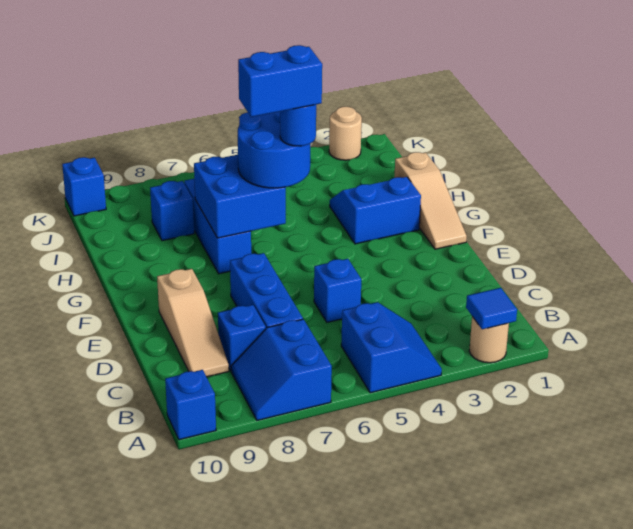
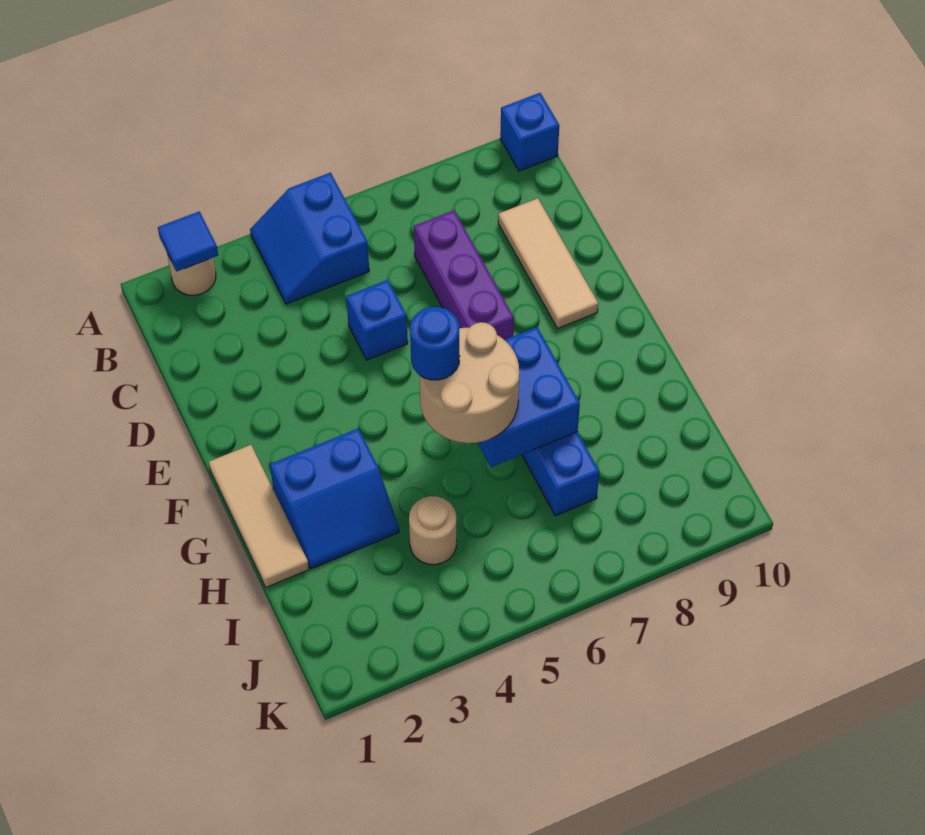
blue 2x2 slope [231,319,332,420] -> none
blue 1x3 brick [230,253,303,328] -> purple 1x3 brick [414,210,514,340]
blue 1x1 brick [218,305,266,371] -> none
tan 1x3 slope [157,269,229,377] -> tan 1x3 tile [498,198,598,328]
tan 1x3 slope [394,152,467,249] -> tan 1x3 tile [209,445,309,587]
blue 2x2 round brick [238,112,310,188] -> tan 2x2 round brick [420,322,519,443]
blue 1x2 brick [238,45,322,117] -> none
blue 1x1 brick [150,181,194,241] -> none
tan 1x1 round brick [329,107,362,160] -> tan 1x1 round brick moved to [409,496,457,565]
blue 1x1 brick [62,157,106,216] -> none

